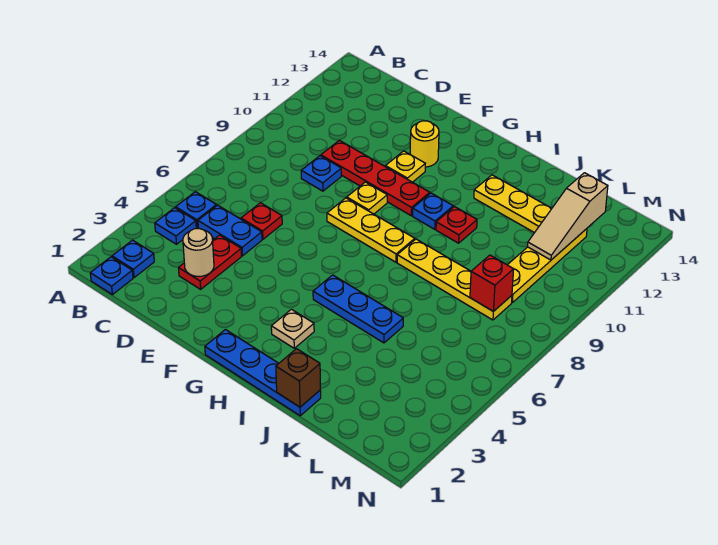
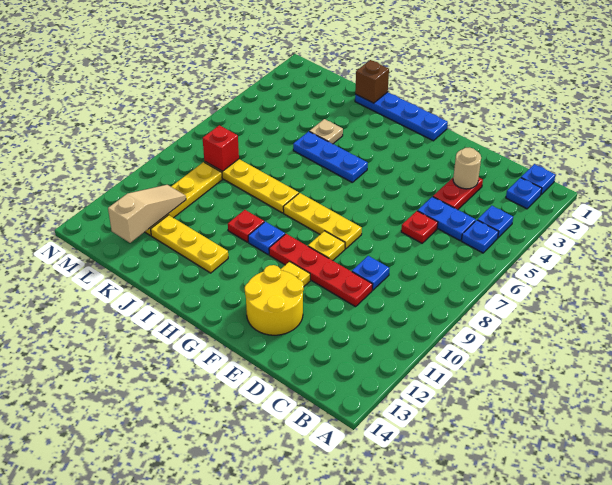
yellow 1x1 round brick [410,121,439,167] -> yellow 2x2 round brick [245,265,304,335]
tan 1x1 plate [271,309,314,348] -> tan 1x1 plate moved to [309,119,343,144]

